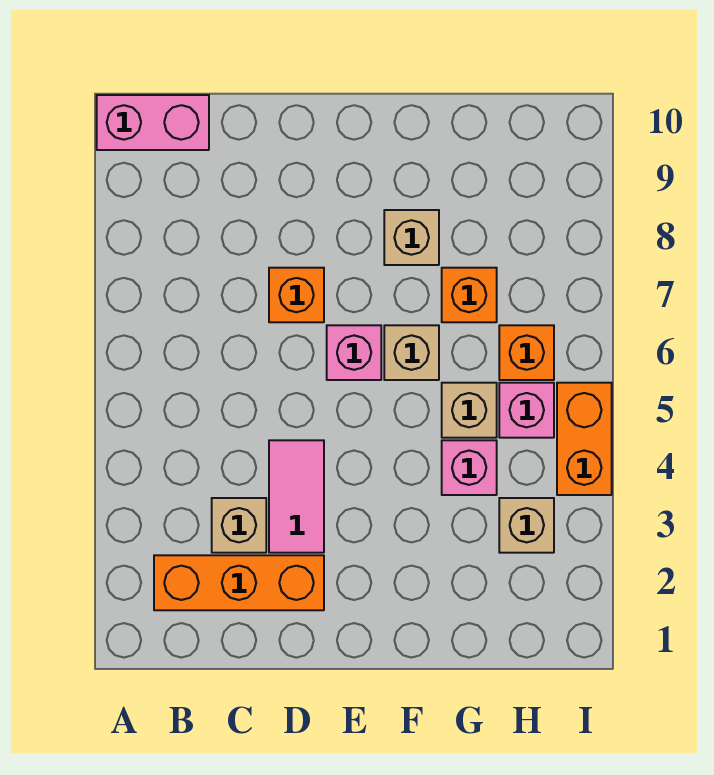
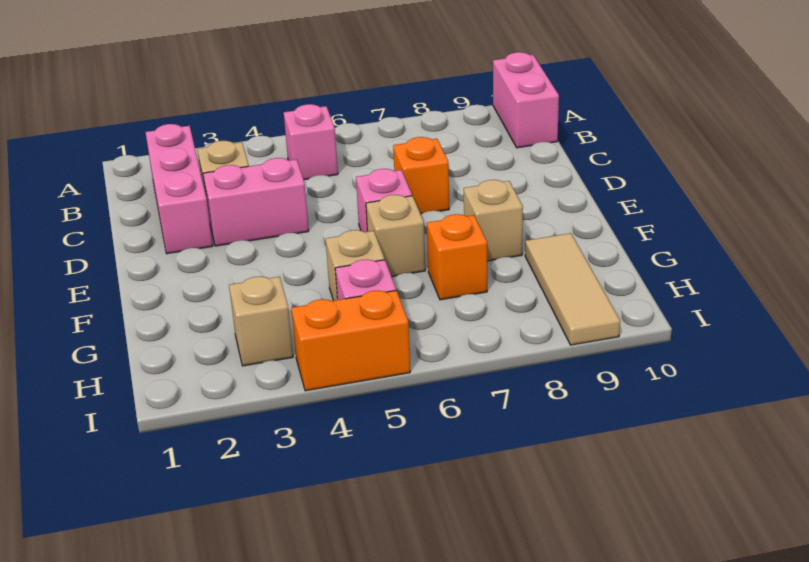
orange 1x3 brick [154,555,324,610] -> pink 1x3 brick [146,124,213,254]
pink 1x2 tile [269,440,324,553] -> pink 1x2 brick [203,158,309,246]
pink 1x1 brick [442,440,497,495] -> pink 1x1 brick moved to [284,104,338,180]
none -> tan 1x3 tile [525,233,620,345]
orange 1x1 brick [499,325,554,380] -> none

